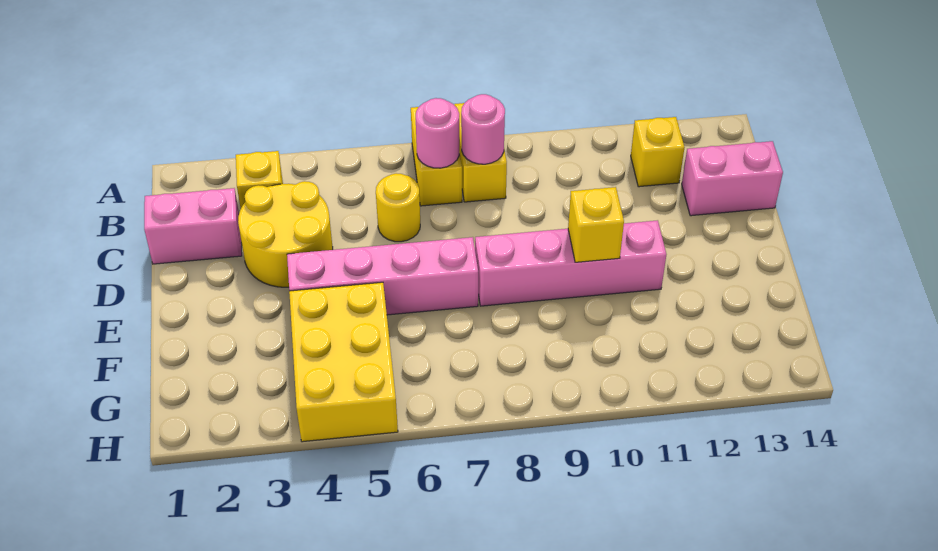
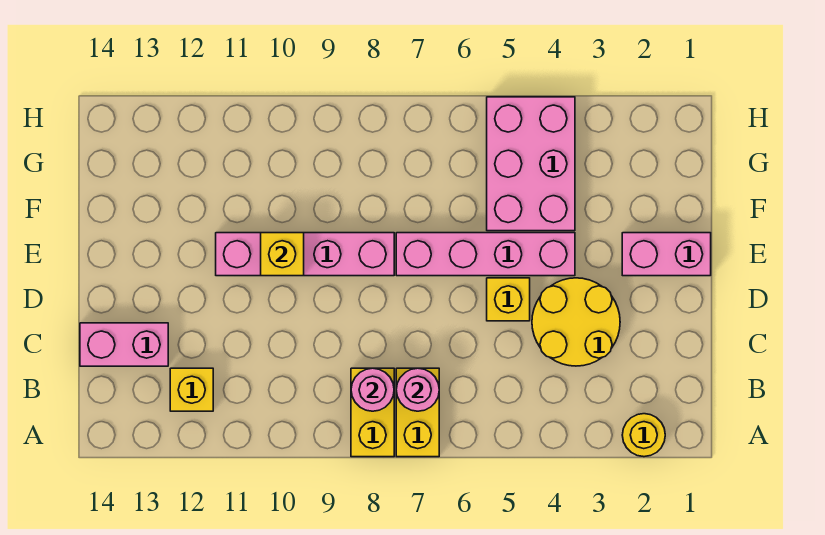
yellow 1x1 brick [236,151,283,208] -> yellow 1x1 brick moved to [487,278,530,321]
pink 1x2 brick [144,188,242,264] -> pink 1x2 brick moved to [622,233,711,276]
yellow 1x1 round brick [376,173,420,242] -> yellow 1x1 round brick moved to [622,414,665,457]
yellow 2x3 brick [289,282,398,442] -> pink 2x3 brick [487,97,575,231]

